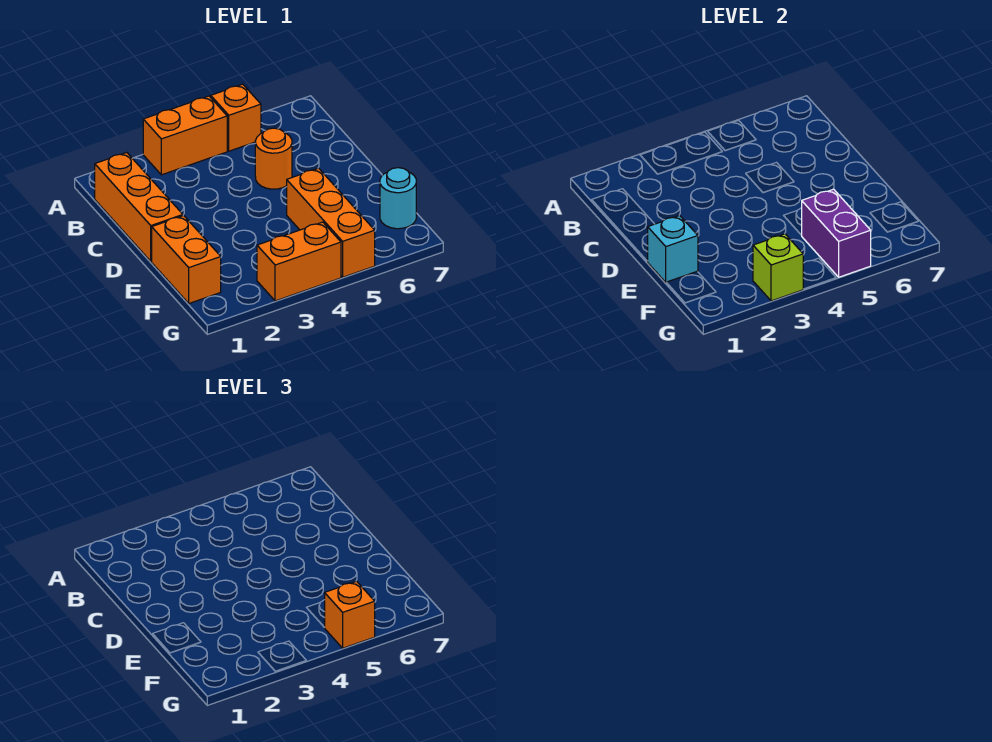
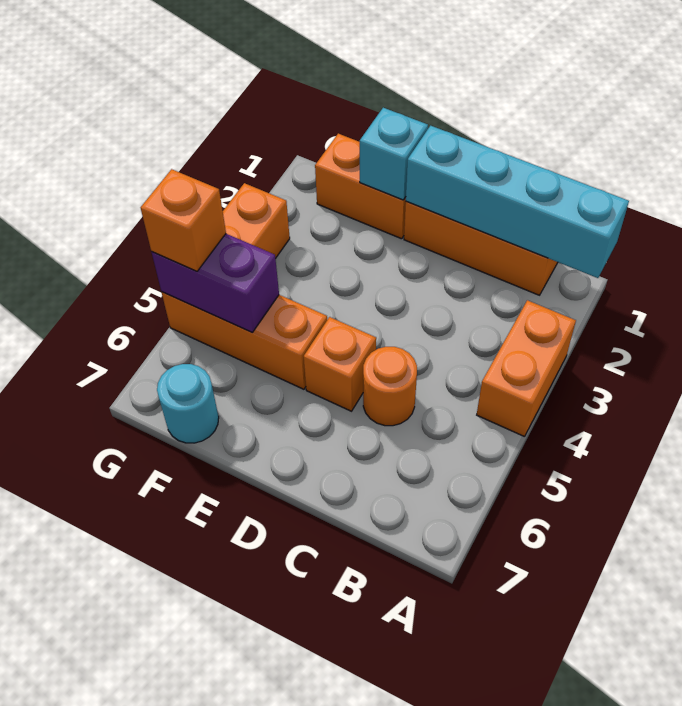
none -> cyan 1x4 brick [405,126,629,278]
orange 1x1 brick [211,84,261,151] -> orange 1x1 brick moved to [304,317,376,411]
lime 1x1 brick [753,234,803,301] -> none

